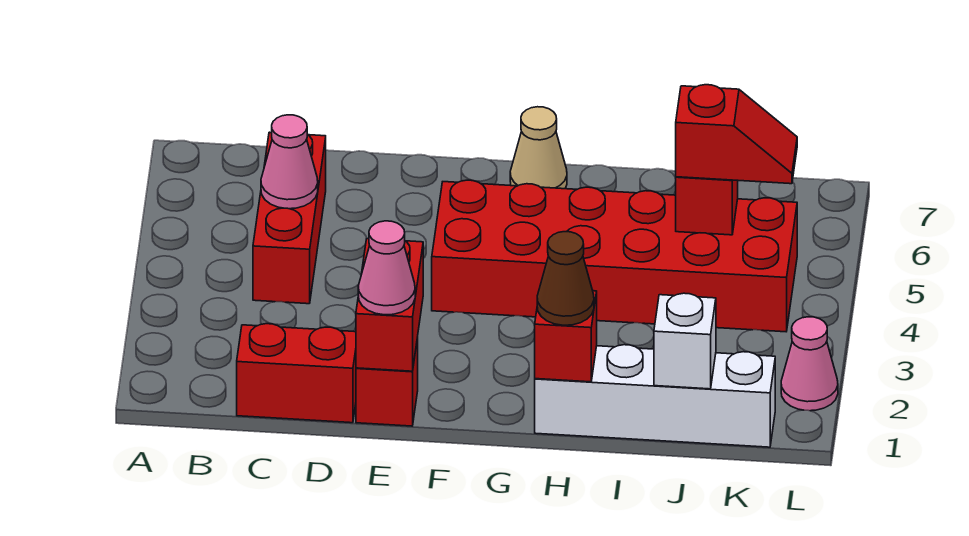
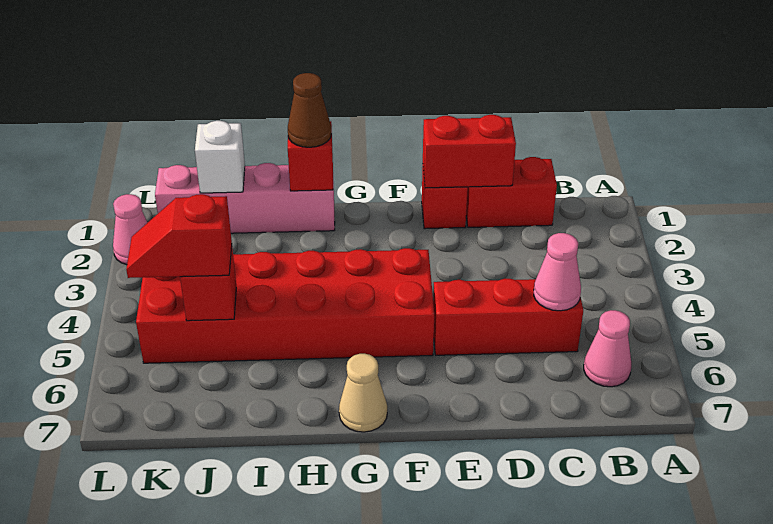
red 1x3 brick [253,132,326,304] -> red 1x3 brick turned to [433,279,583,355]
red 1x2 brick [356,239,423,371] -> red 1x2 brick turned to [423,115,516,188]
pink 1x1 cone [358,221,415,315] -> pink 1x1 cone moved to [584,310,631,387]
white 1x4 brick [535,345,775,447] -> pink 1x4 brick [155,163,335,233]

